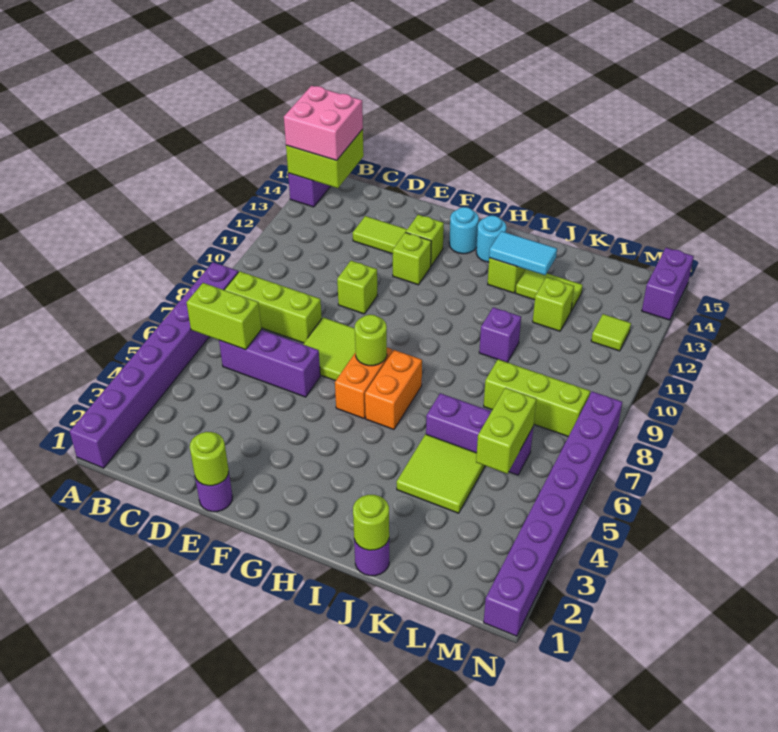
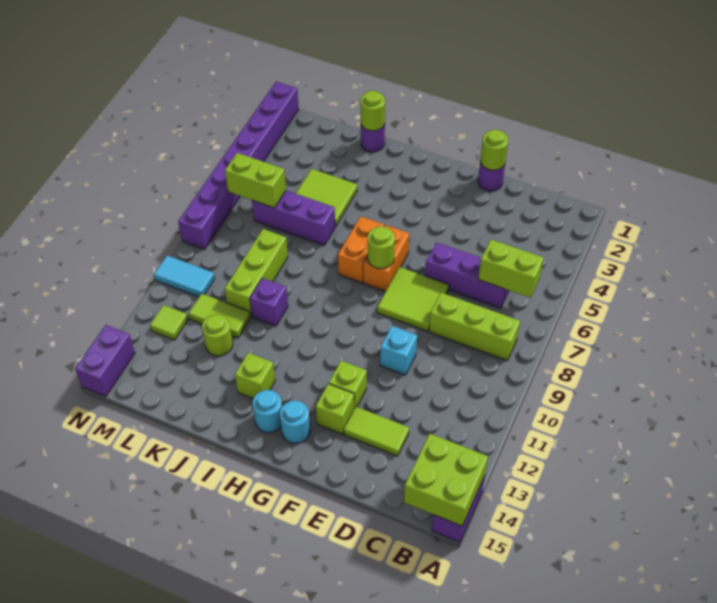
purple 1x8 brick [70,262,238,468] -> none
pink 2x2 brick [284,86,363,160] -> none
lime 1x1 brick [337,261,378,314] -> cyan 1x1 brick [380,326,417,375]
cyan 1x2 tile [489,231,557,275] -> cyan 1x2 tile moved to [154,255,215,297]
lime 1x2 tile [516,269,583,311] -> lime 1x2 tile moved to [189,293,251,338]
lime 1x3 brick [484,359,590,437] -> lime 1x3 brick turned to [225,229,288,317]
lime 1x1 brick [533,277,574,331] -> lime 1x1 round brick [202,314,233,356]
lime 1x2 brick [476,388,536,474] -> lime 1x2 brick turned to [225,153,286,208]

